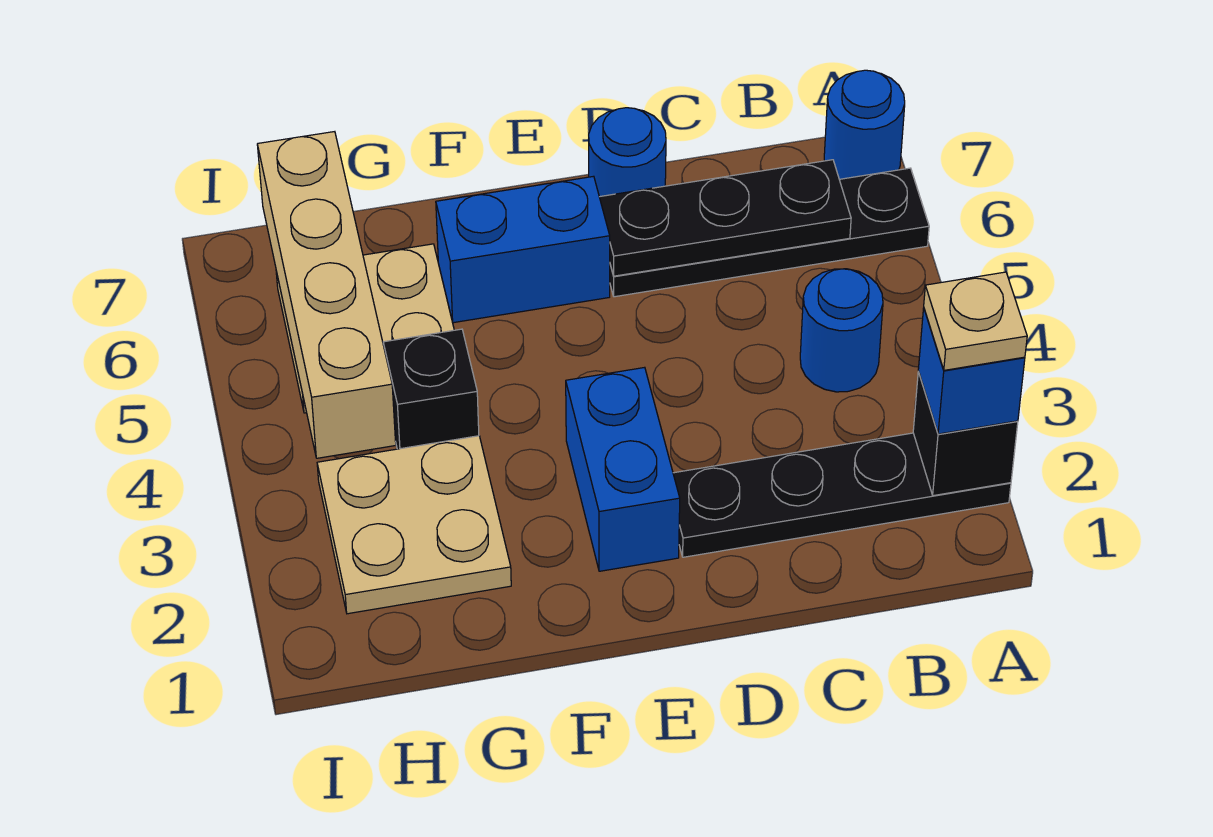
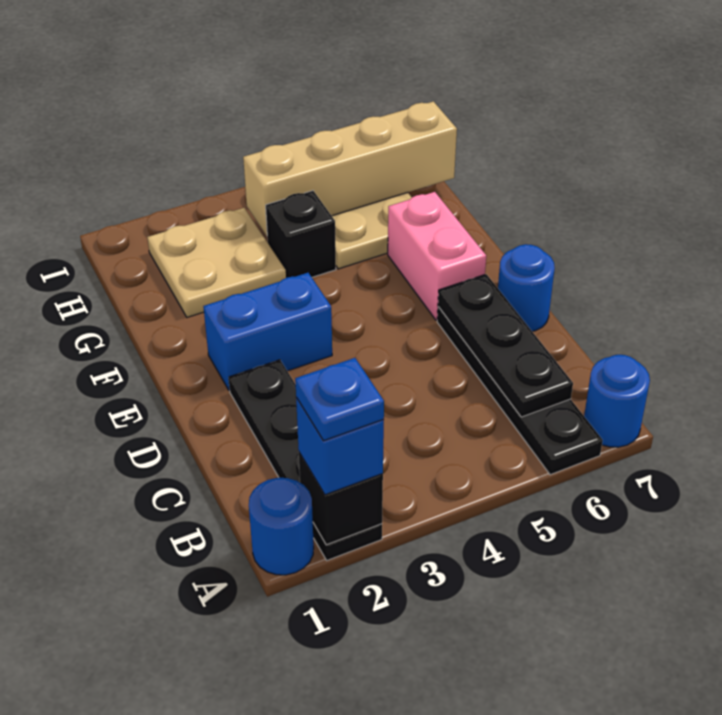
tan 1x1 plate [924,272,1027,370] -> blue 1x1 plate [295,358,384,441]
blue 1x1 round brick [800,269,883,392] -> blue 1x1 round brick moved to [249,478,314,575]
blue 1x2 brick [436,176,610,323] -> pink 1x2 brick [388,192,486,320]

